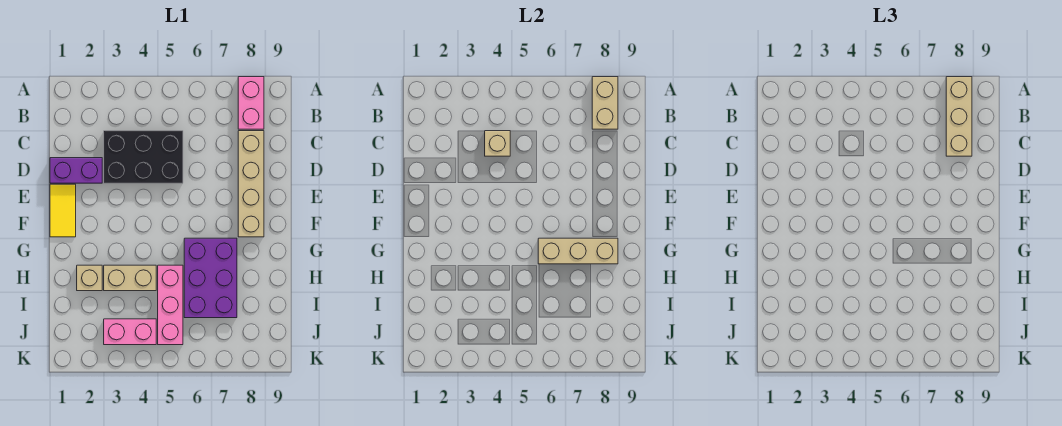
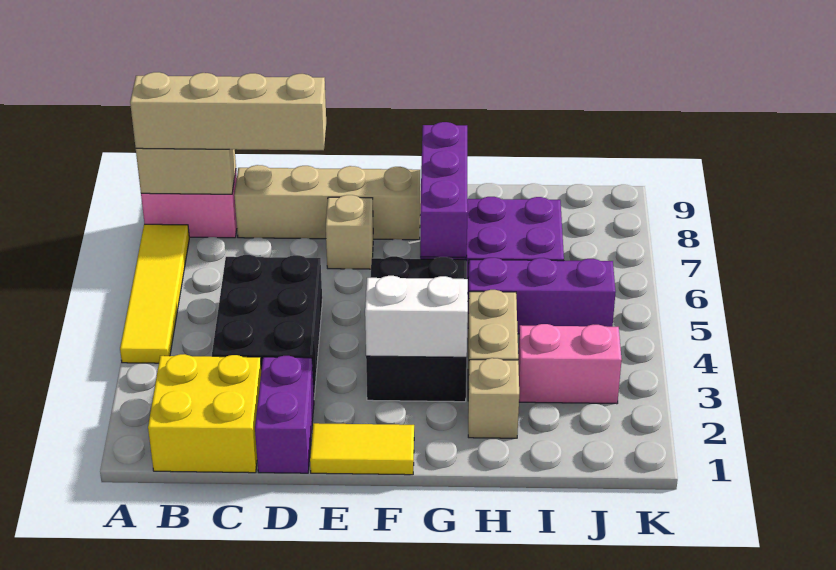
none -> yellow 1x4 tile [120,224,189,363]
tan 1x3 brick [946,77,972,156] -> tan 1x4 brick [130,72,326,150]
none -> yellow 2x2 brick [148,354,261,473]
tan 1x1 brick [485,131,510,156] -> tan 1x1 brick moved to [326,195,373,269]
none -> black 2x3 brick [366,256,467,402]
none -> white 1x2 brick [365,276,468,357]
tan 1x3 brick [538,238,618,264] -> purple 1x3 brick [420,122,468,258]
pink 1x3 brick [158,265,183,345] -> purple 1x3 brick [468,258,616,334]
pink 1x2 brick [104,319,156,345] -> pink 1x2 brick turned to [518,324,622,404]

